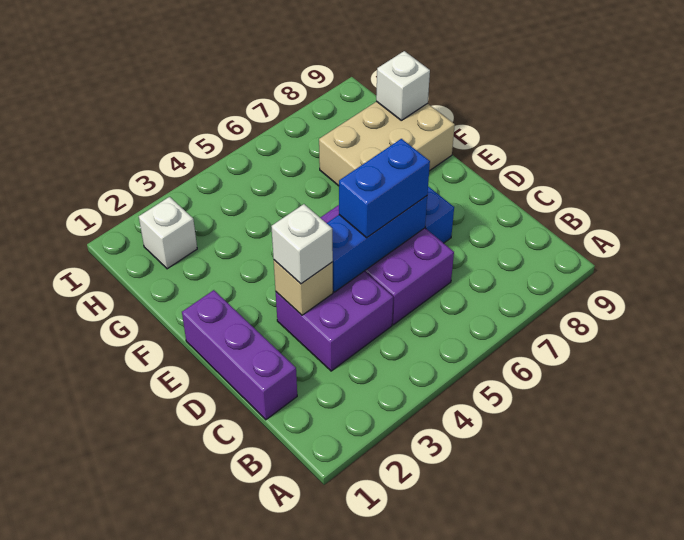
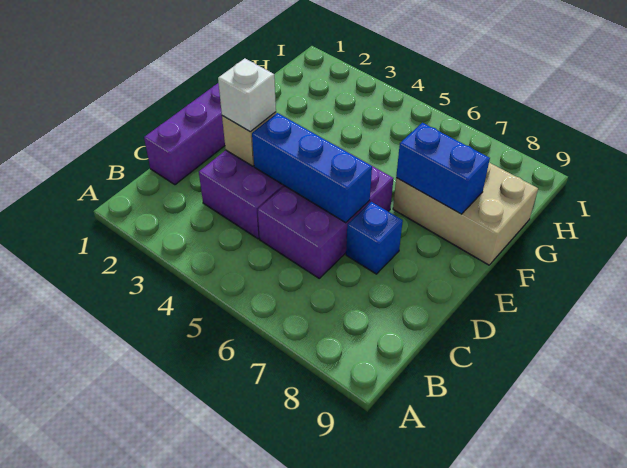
blue 1x2 brick [339,139,430,238] -> blue 1x2 brick moved to [396,123,490,214]
white 1x1 brick [376,51,430,120] -> none
white 1x1 brick [139,197,197,269] -> none

